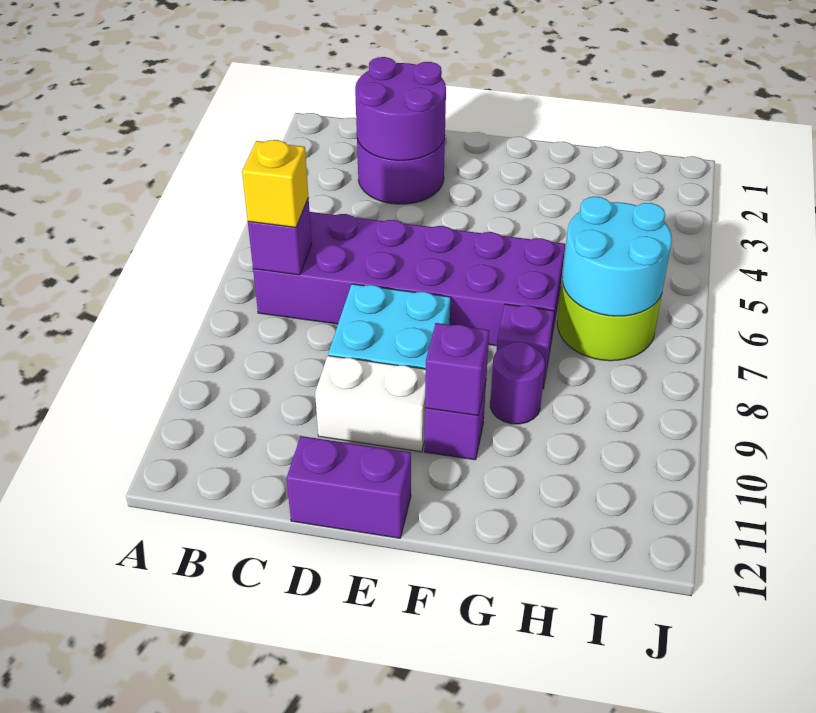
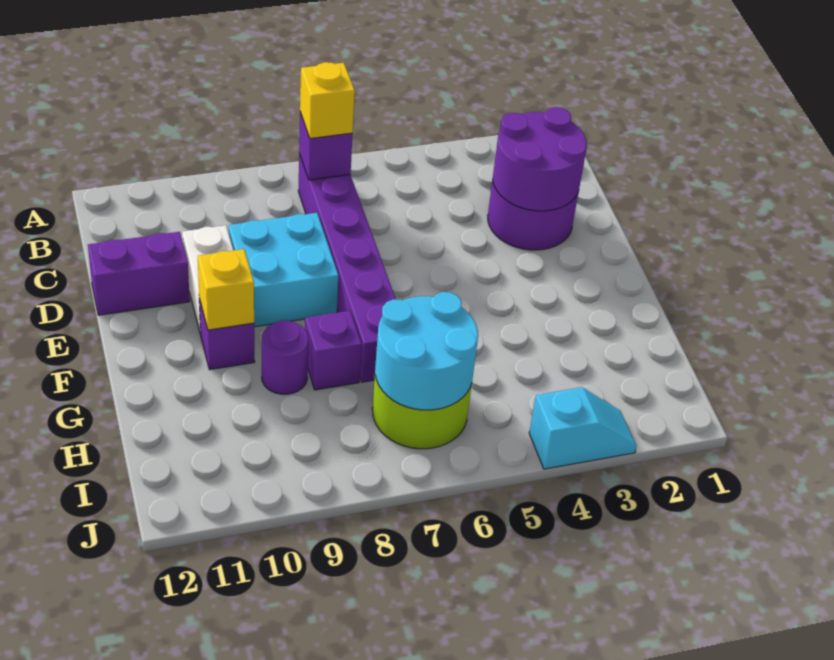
purple 2x6 brick [253,212,565,347] -> purple 1x6 brick [298,154,396,382]
purple 1x2 brick [287,436,411,538] -> purple 1x2 brick turned to [88,232,190,315]
purple 1x1 brick [425,323,489,416] -> yellow 1x1 brick [198,249,254,330]
none -> cyan 1x2 slope [529,387,637,469]

